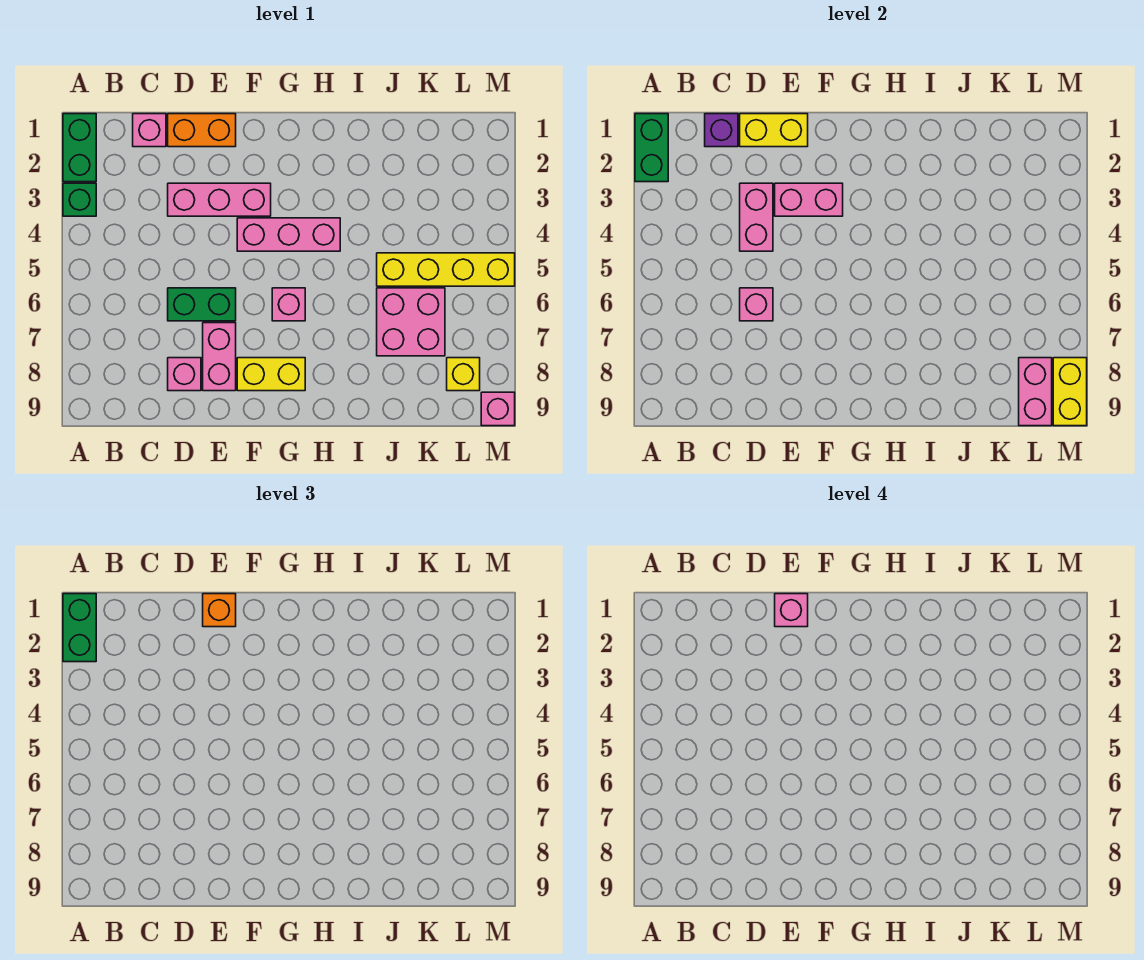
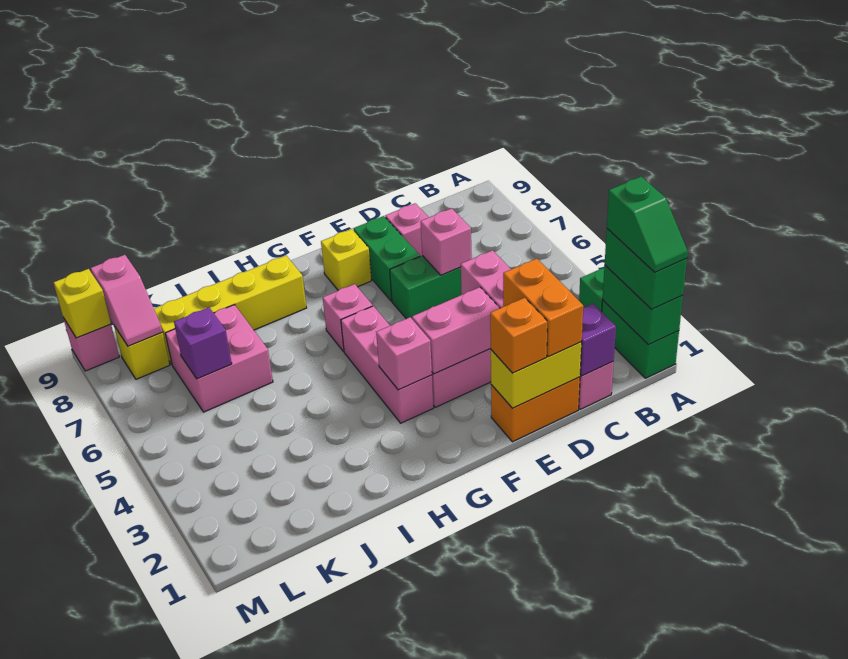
none -> green 1x2 slope [607,177,688,272]
none -> orange 1x2 brick [503,259,583,357]
pink 1x1 brick [775,594,808,627] -> pink 1x1 brick moved to [376,317,432,390]
pink 1x2 brick [203,323,236,391] -> green 1x2 brick [353,216,420,301]
pink 1x3 brick [237,218,340,251] -> pink 1x3 brick turned to [341,306,434,423]
yellow 1x2 brick [237,358,305,391] -> yellow 1x1 brick [321,229,372,290]
yellow 1x4 brick [377,253,515,286] -> yellow 1x4 brick moved to [154,256,306,364]
none -> purple 1x1 brick [174,307,232,379]
pink 1x2 brick [1019,358,1052,426] -> pink 1x2 slope [91,255,162,346]
yellow 1x2 brick [1053,358,1087,426] -> yellow 1x1 brick [53,269,111,338]

